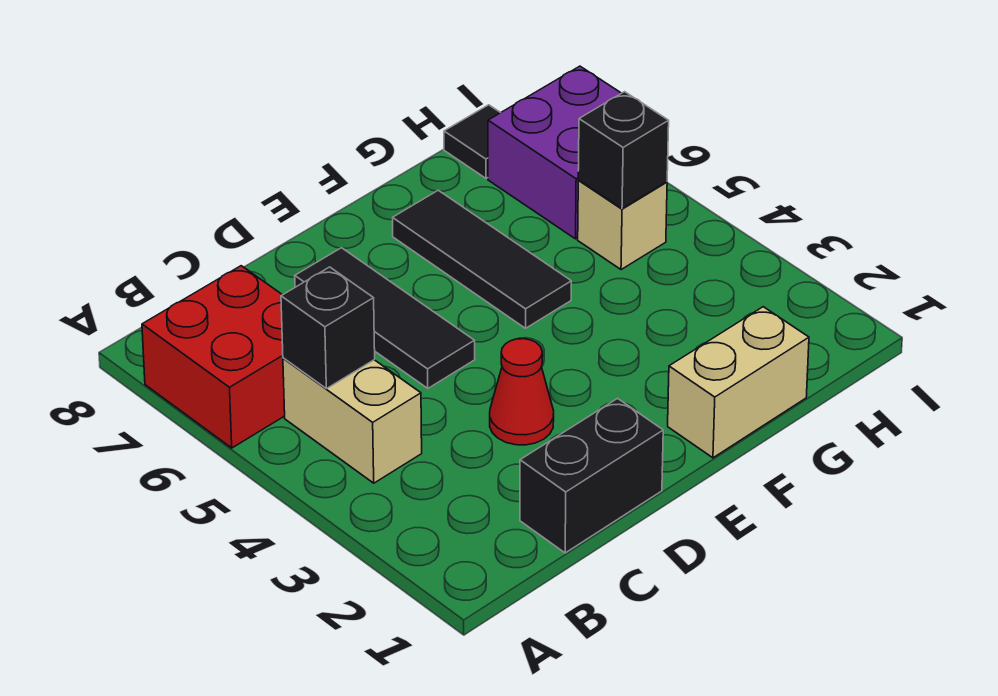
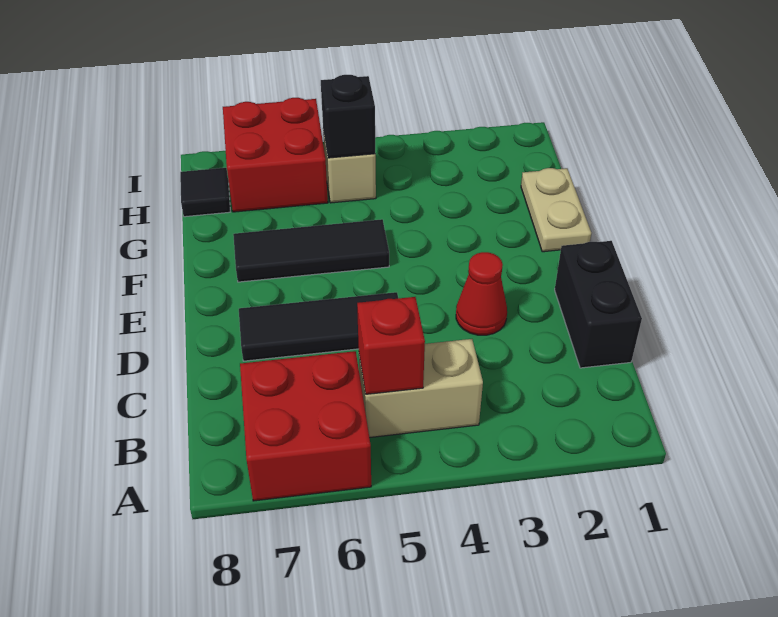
black 1x1 brick [281,267,375,389] -> red 1x1 brick [357,297,425,394]
tan 1x2 brick [668,307,809,458] -> tan 1x2 plate [521,168,591,252]
purple 2x2 brick [488,66,621,239] -> red 2x2 brick [223,98,328,212]

